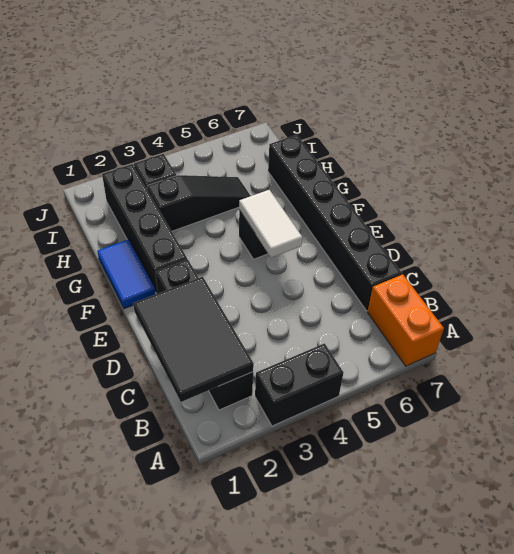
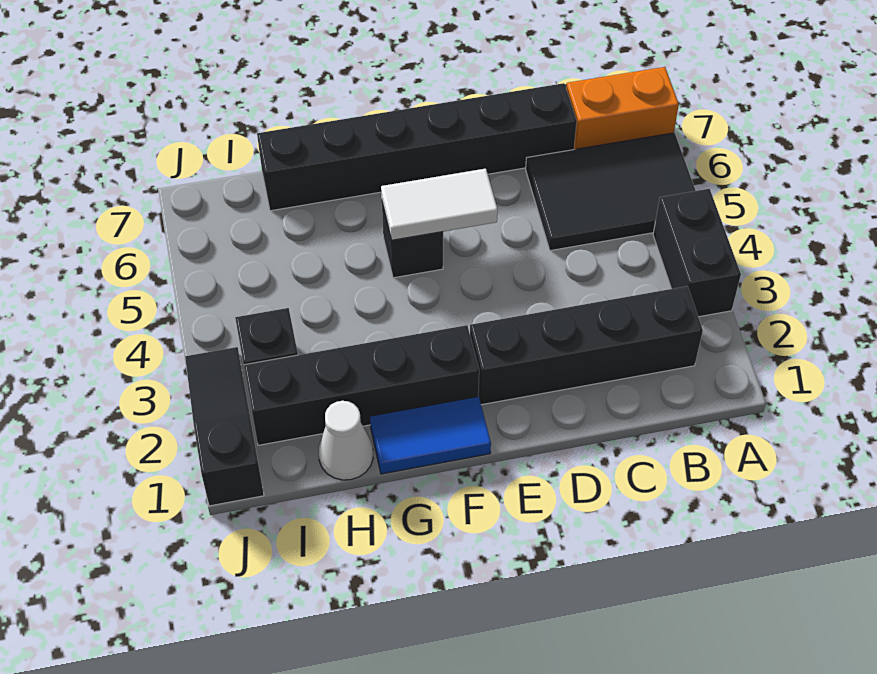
black 2x3 tile [133,277,254,402] -> black 2x3 tile moved to [526,133,696,251]
none -> white 1x1 cone [319,401,373,480]
black 1x3 slope [147,175,250,231] -> black 1x3 slope moved to [185,347,264,506]

